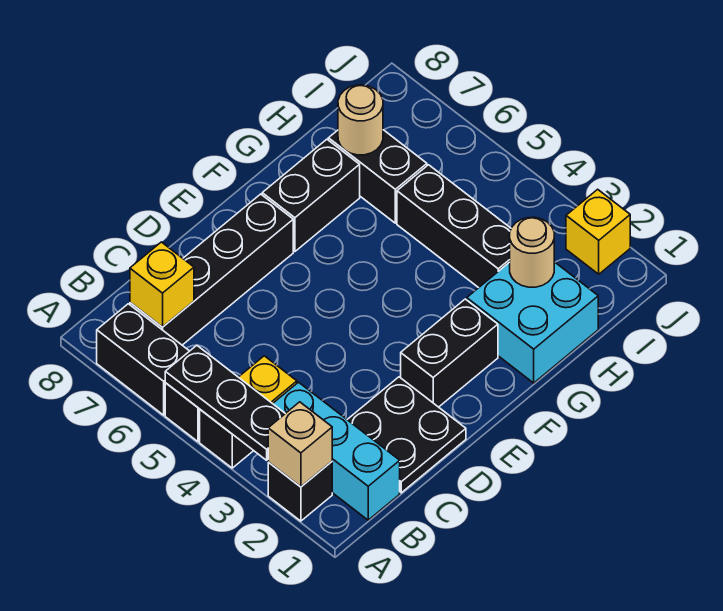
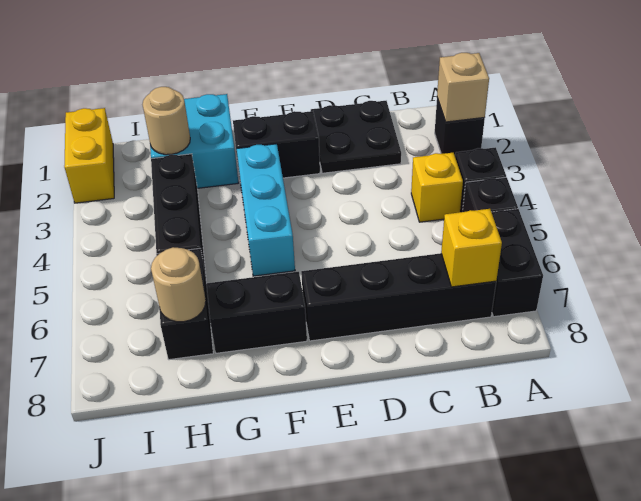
black 1x3 plate [165,345,285,460] -> none
cyan 1x3 brick [273,382,400,520] -> cyan 1x3 brick moved to [237,144,295,276]
yellow 1x1 brick [566,189,630,274] -> yellow 1x2 brick [64,108,114,203]

